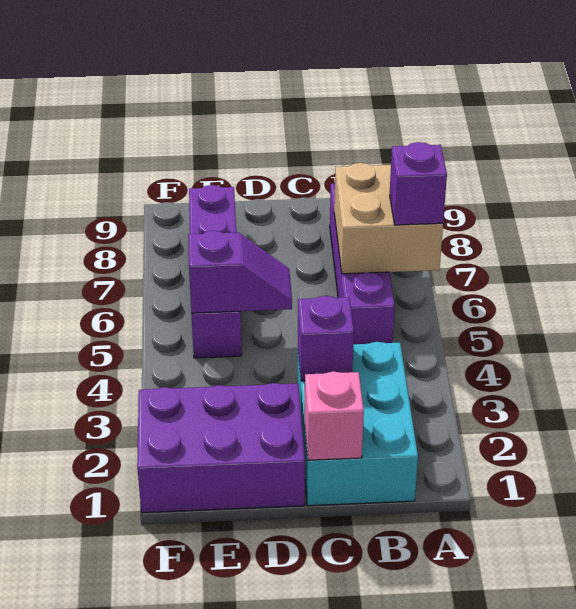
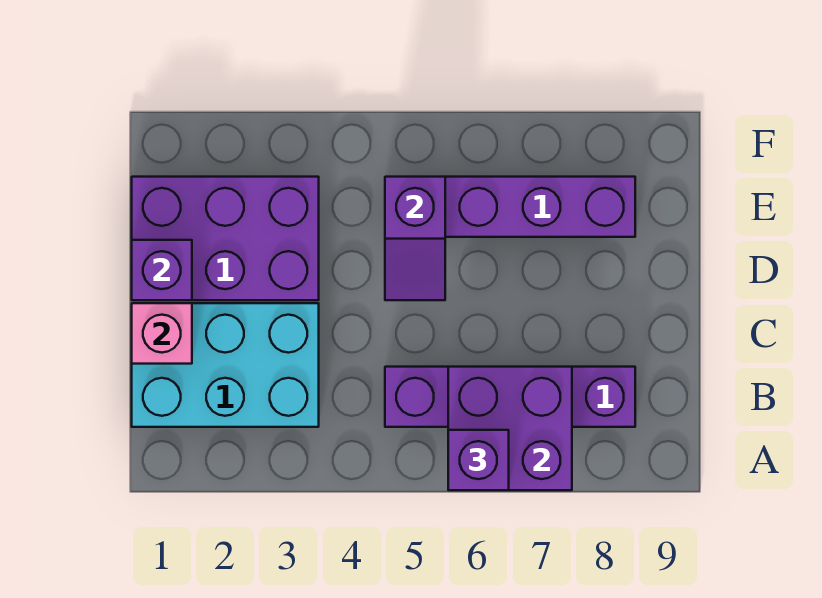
tan 2x2 brick [334,163,443,274] -> purple 2x2 brick [448,367,572,490]
purple 1x1 brick [298,296,354,381] -> purple 1x1 brick moved to [132,240,192,300]
purple 2x3 brick [137,383,305,513] -> purple 2x3 brick turned to [132,177,319,300]

